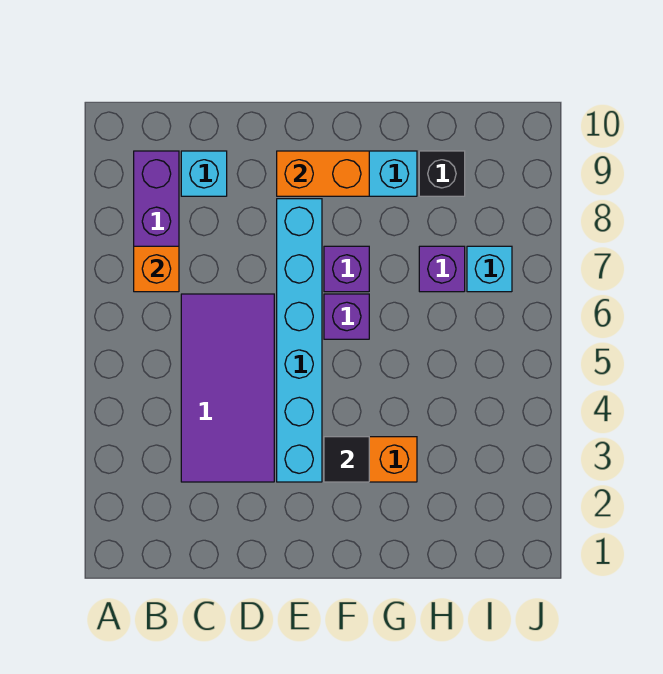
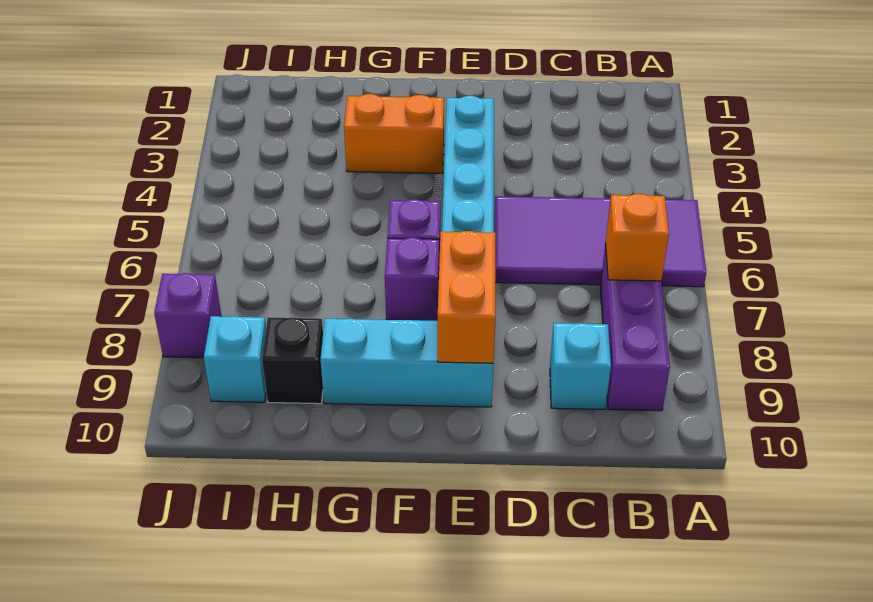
purple 2x4 tile [181,294,274,482] -> purple 2x4 tile turned to [495,196,706,287]
orange 1x2 brick [277,151,369,196] -> orange 1x2 brick turned to [438,231,495,363]
black 1x1 tile [324,437,369,482] -> none
purple 1x1 brick [419,246,465,292] -> purple 1x1 brick moved to [154,273,222,358]
cyan 1x1 brick [467,246,512,292] -> cyan 1x1 brick moved to [204,316,266,402]

